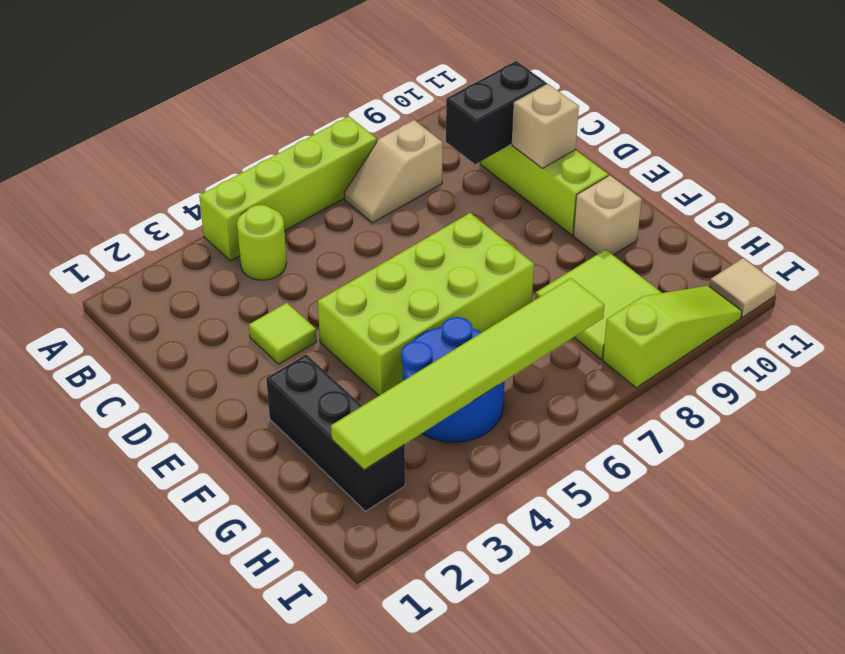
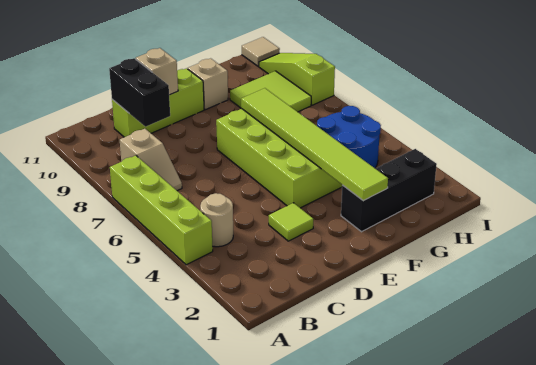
lime 1x1 round brick [237,205,287,280] -> tan 1x1 round brick [200,193,233,247]
lime 1x6 tile [331,278,604,470] -> lime 1x6 tile moved to [241,88,388,201]

